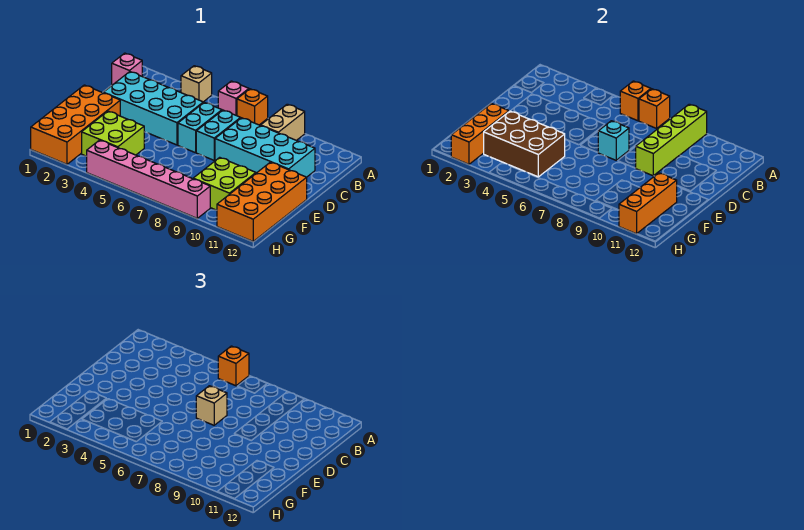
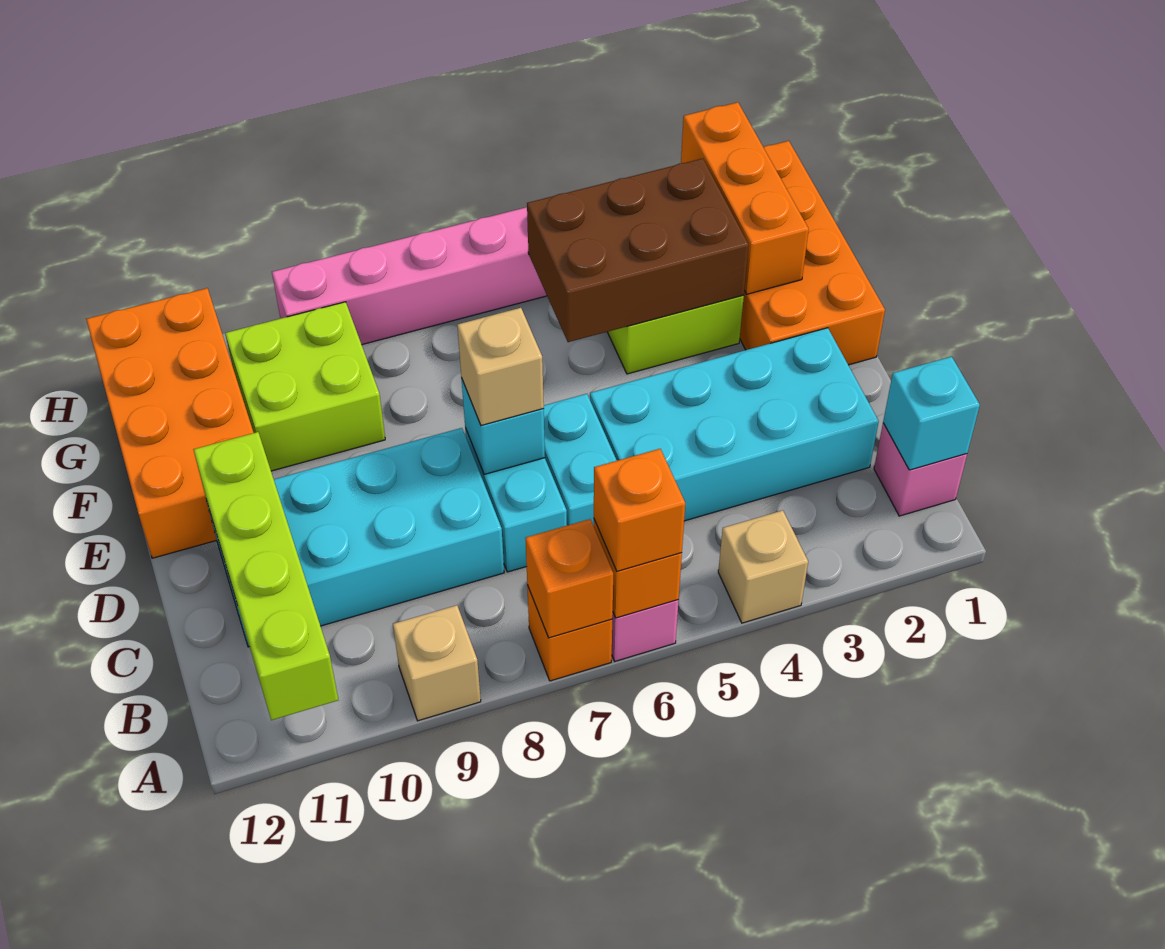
tan 1x2 brick [261,104,305,140] -> tan 1x1 brick [393,605,481,721]
lime 1x4 brick [636,104,707,176] -> lime 1x4 brick moved to [193,432,338,720]
none -> cyan 1x1 brick [883,357,980,470]
orange 1x3 brick [619,173,677,234] -> none

